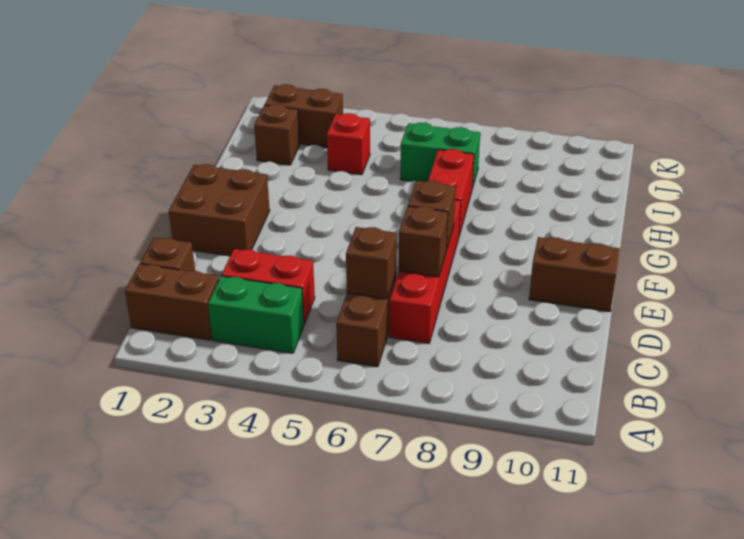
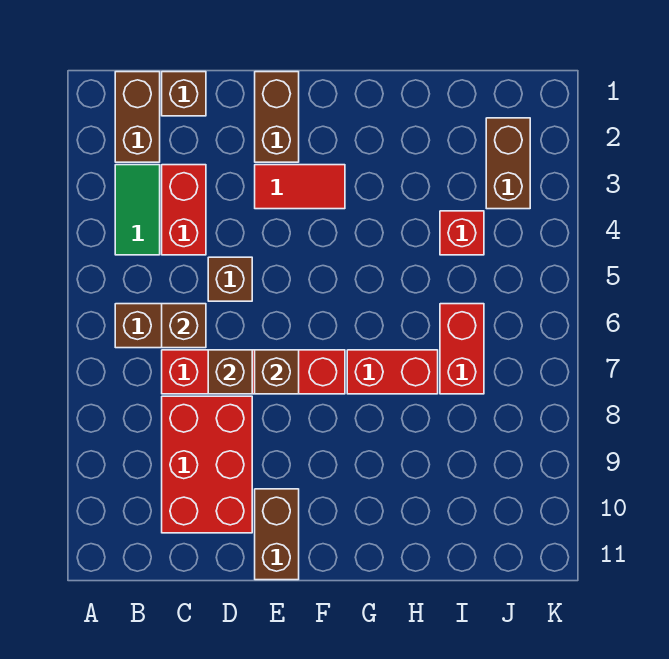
green 1x2 brick [208,276,304,353] -> green 1x2 tile [115,165,160,255]
none -> red 2x3 brick [162,396,252,533]
brown 2x2 brick [169,164,270,256] -> brown 1x2 brick [255,72,299,162]
none -> red 1x2 tile [255,165,345,209]
brown 1x1 brick [254,104,300,165] -> brown 1x1 brick moved to [208,257,252,301]
green 1x2 brick [400,123,480,189] -> red 1x2 brick [440,304,484,394]

